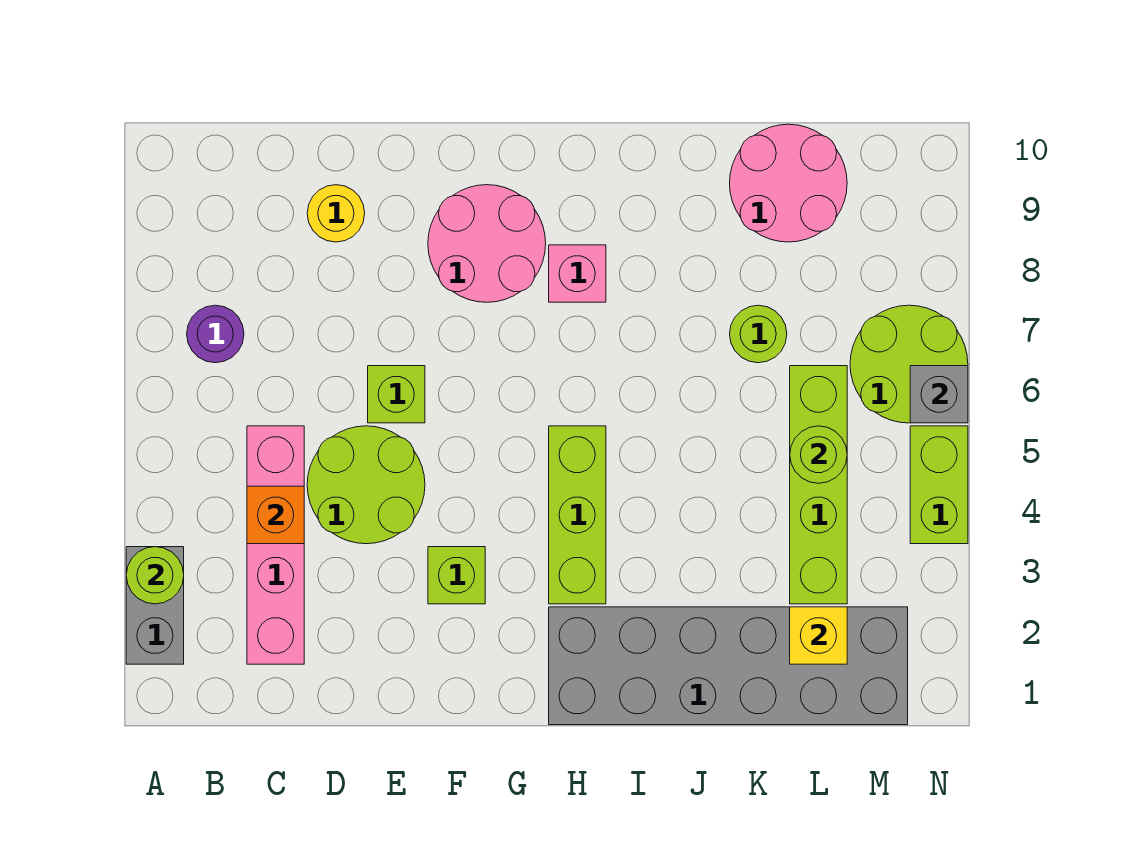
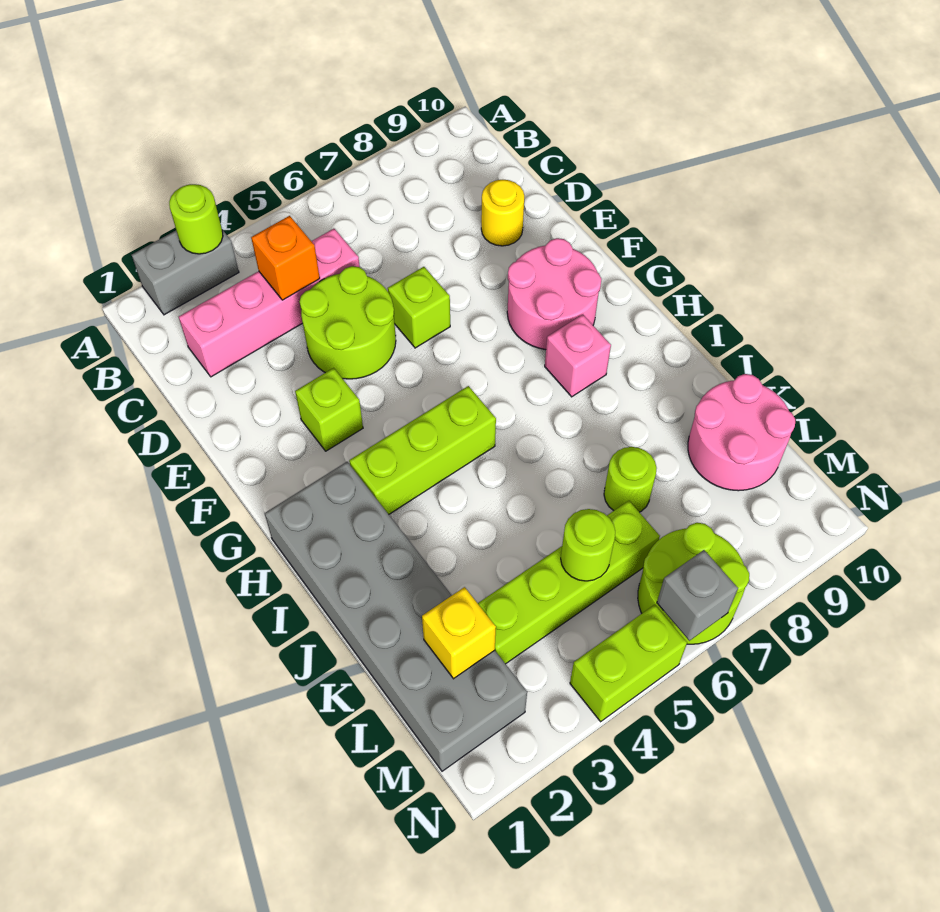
purple 1x1 round brick [187,305,244,363] -> none

